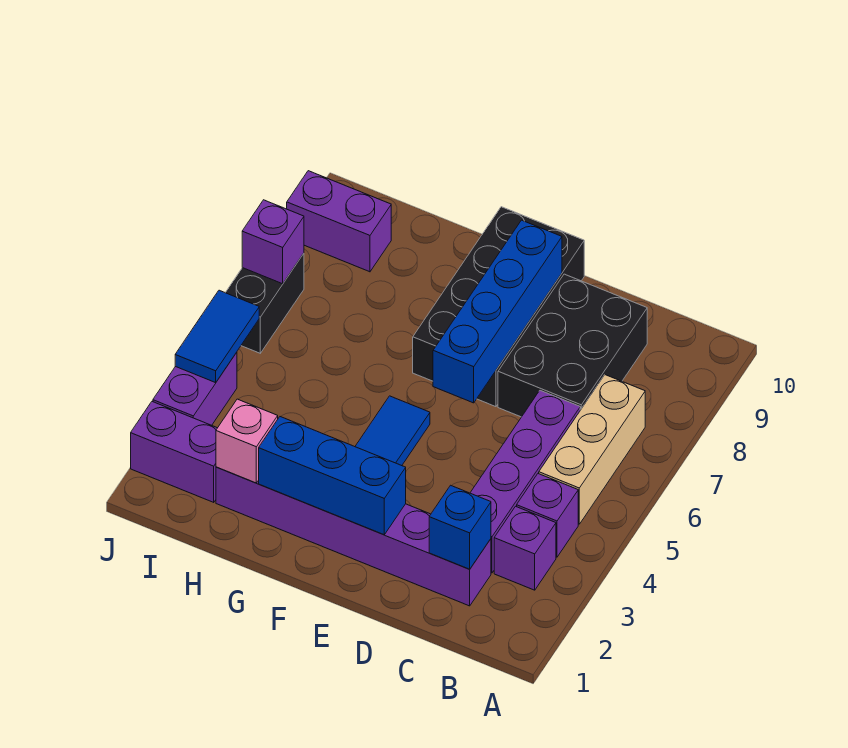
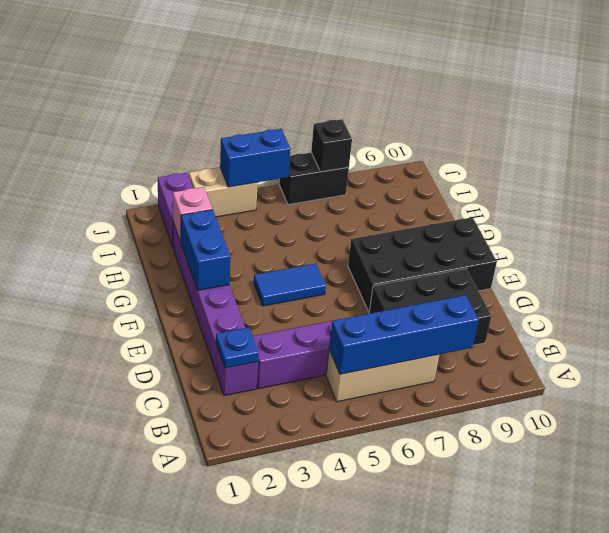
purple 1x1 brick [494,506,556,590] -> none
purple 1x1 brick [517,473,578,557] -> none
blue 1x1 brick [429,485,491,569] -> blue 1x1 plate [216,327,259,368]
blue 1x3 brick [259,417,406,535] -> blue 1x2 brick [181,210,231,290]
blue 1x4 brick [433,220,562,403] -> blue 1x4 brick moved to [329,295,479,374]
purple 1x2 brick [287,171,391,272] -> none
purple 1x2 brick [153,352,237,425] -> tan 1x2 brick [189,167,258,217]
blue 1x2 tile [175,290,259,383] -> blue 1x2 brick [220,129,290,187]
purple 1x1 brick [242,200,304,284] -> black 1x1 brick [311,119,352,172]

